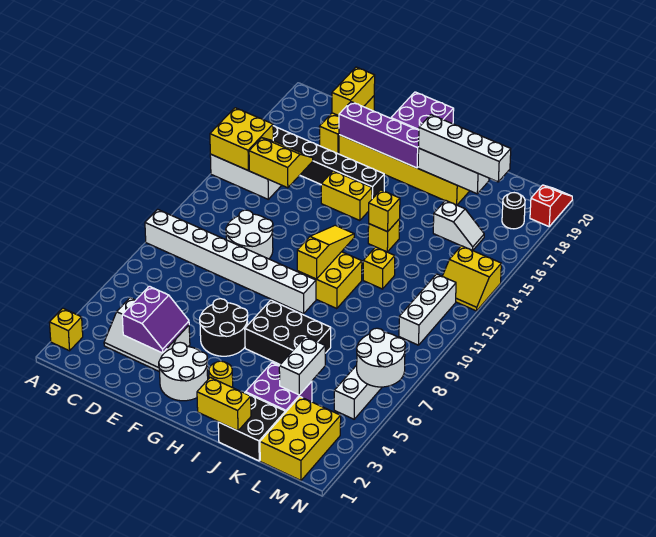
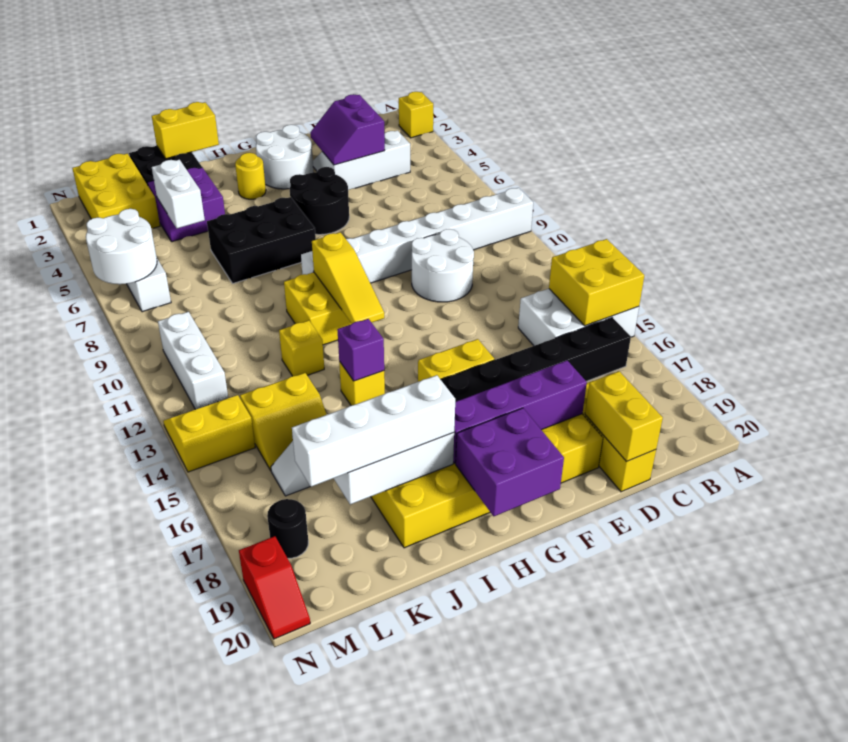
yellow 2x2 slope [249,138,313,188] -> yellow 2x2 slope moved to [240,373,327,470]
yellow 1x1 brick [369,190,400,232] -> purple 1x1 brick [337,319,384,381]

